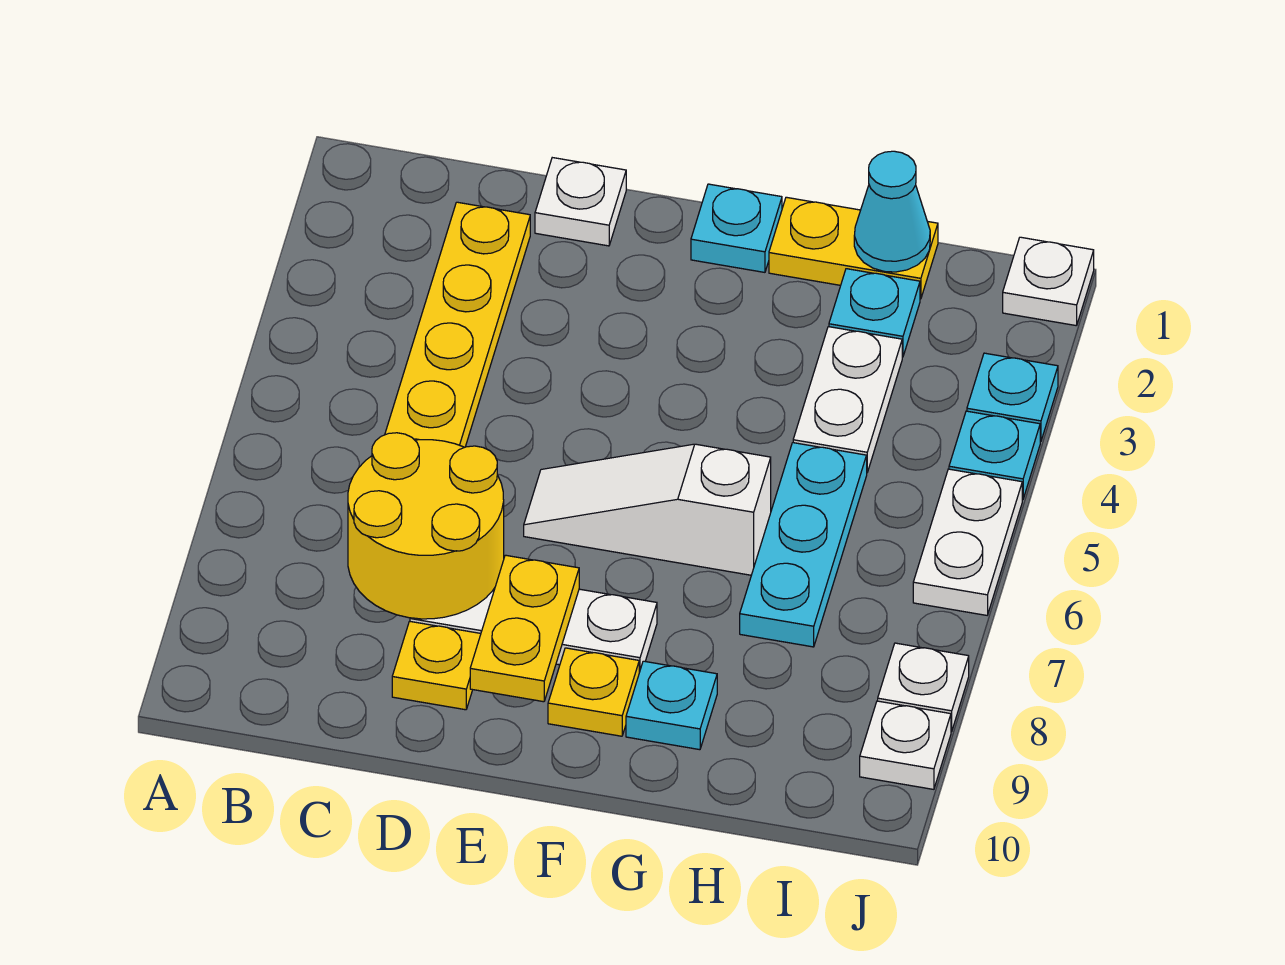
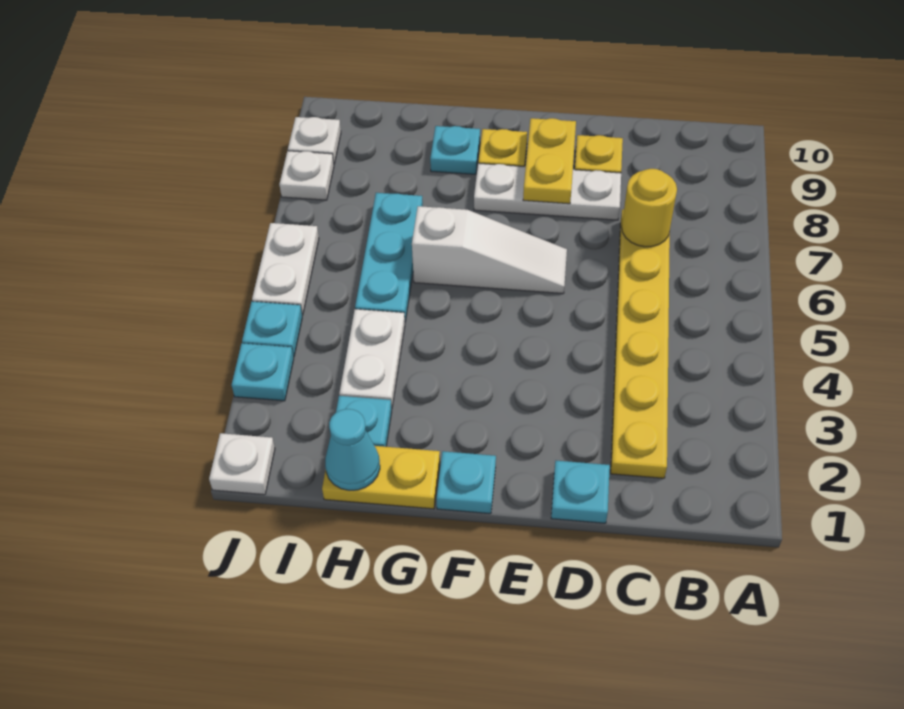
yellow 2x2 round brick [348,433,504,619] -> yellow 1x1 round brick [622,169,677,247]
white 1x1 plate [535,158,626,246] -> cyan 1x1 plate [551,461,610,523]

